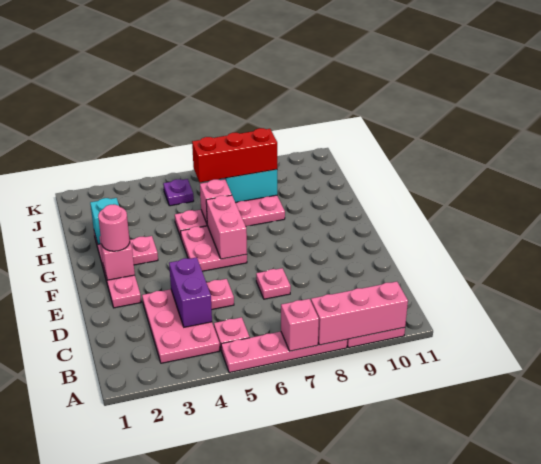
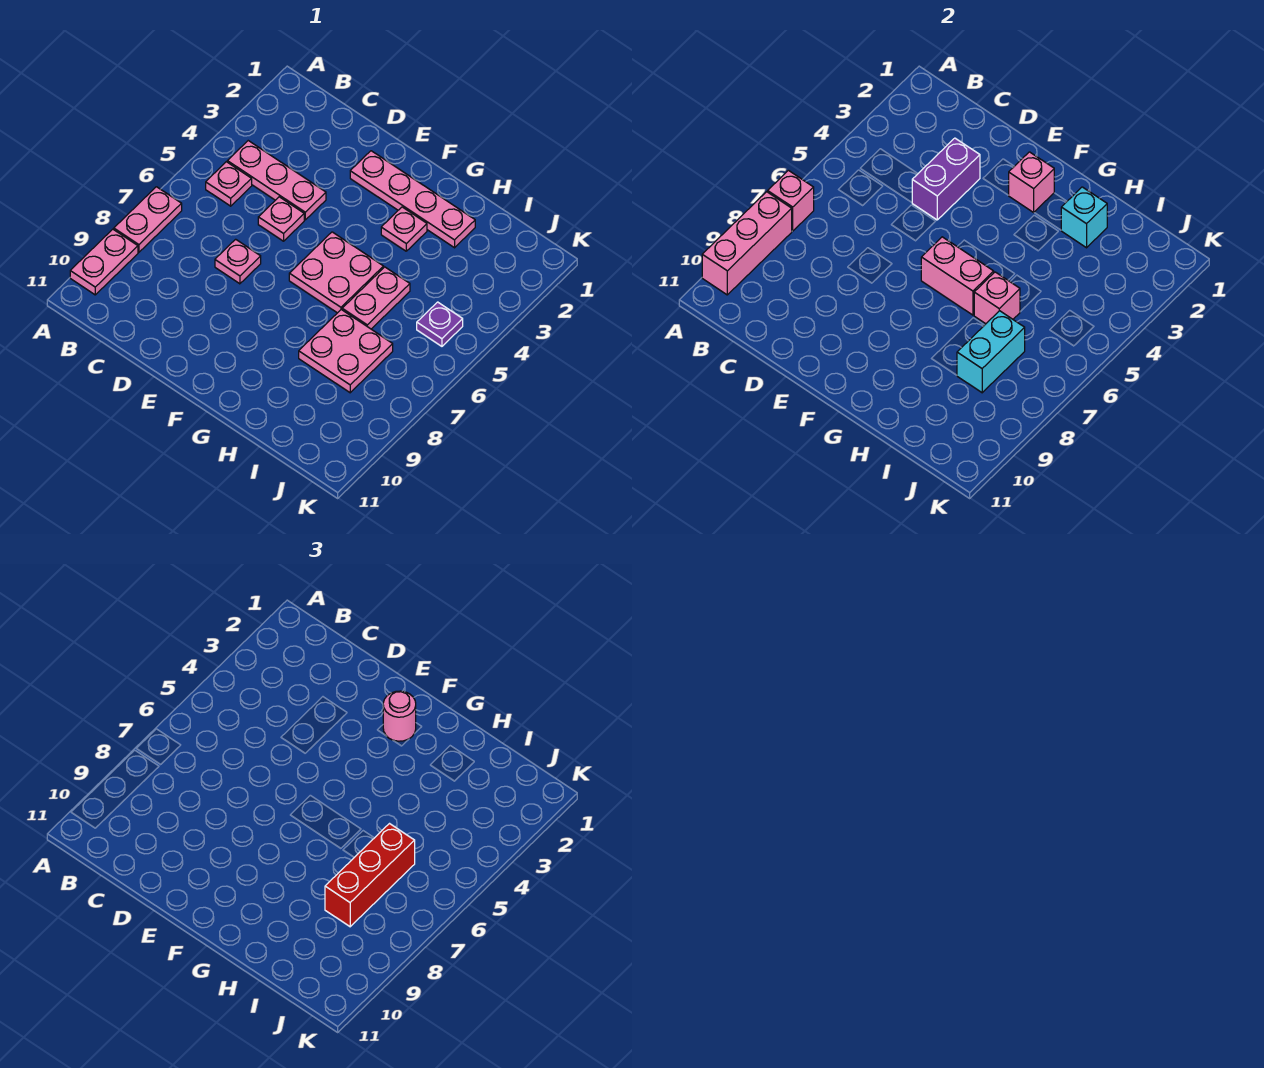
pink 1x4 plate [221,332,347,373] -> pink 1x2 plate [114,187,182,252]
pink 2x3 plate [142,289,220,363] -> pink 1x3 plate [227,141,326,220]
purple 1x2 brick [169,257,212,327] -> purple 1x2 brick turned to [912,138,980,220]

